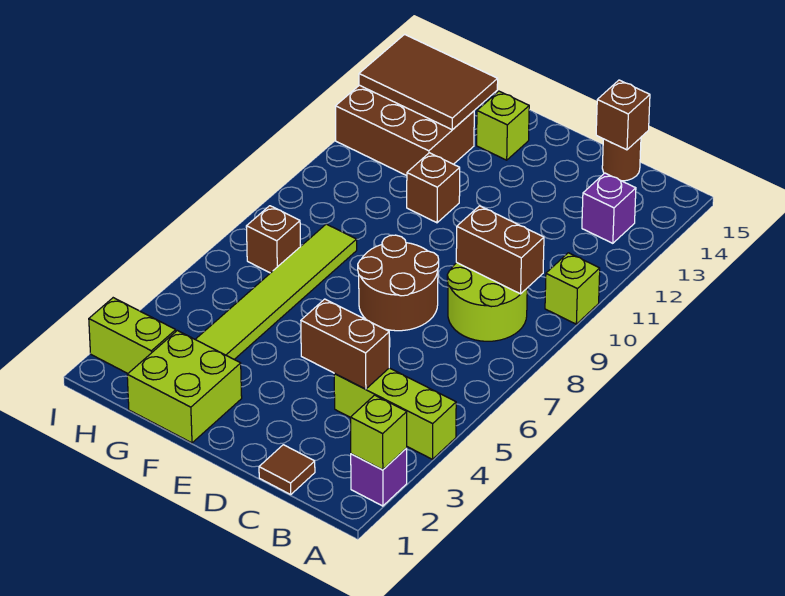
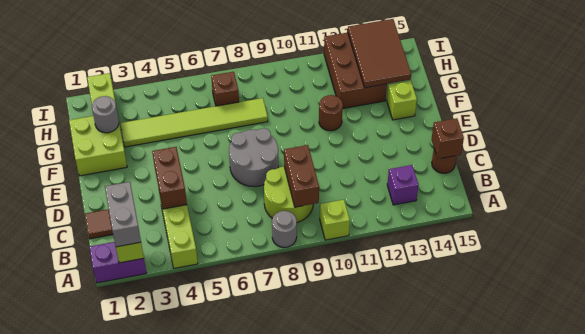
purple 1x1 brick [351,448,407,506] -> purple 1x2 brick [89,242,146,283]
none -> grey 1x2 brick [105,182,141,247]
none -> grey 1x1 round brick [272,211,297,248]
brown 2x2 round brick [358,235,439,331] -> grey 2x2 round brick [229,128,278,186]
brown 1x1 brick [407,153,460,223] -> brown 1x1 round brick [319,95,343,131]
none -> grey 1x1 round brick [92,96,119,133]

